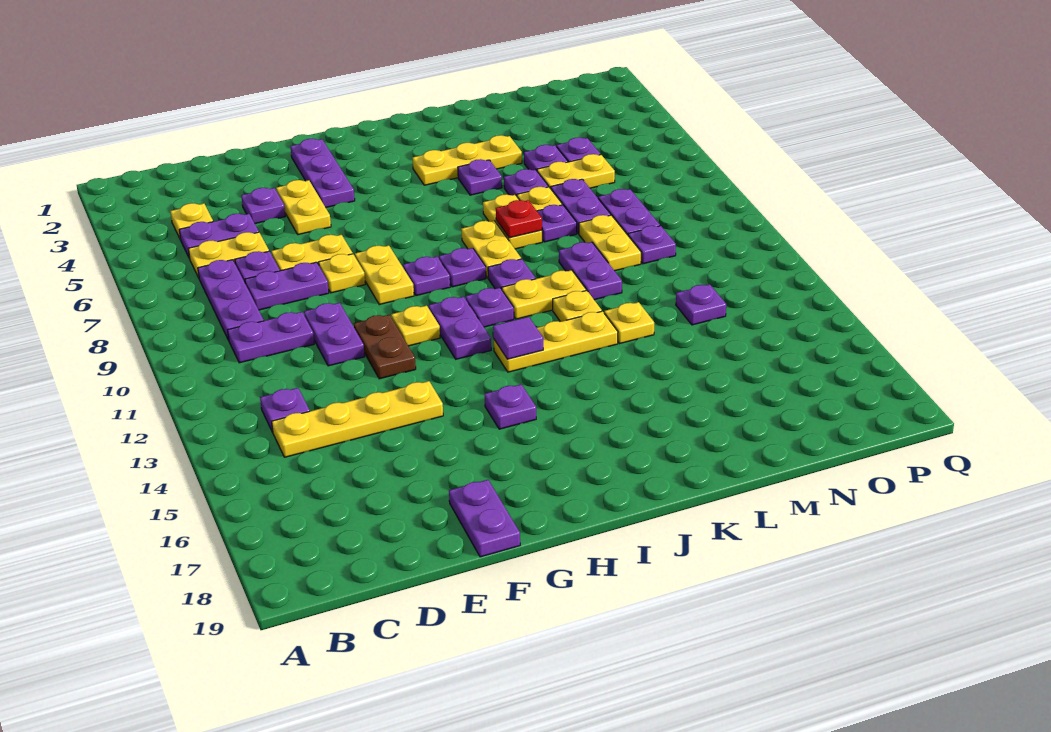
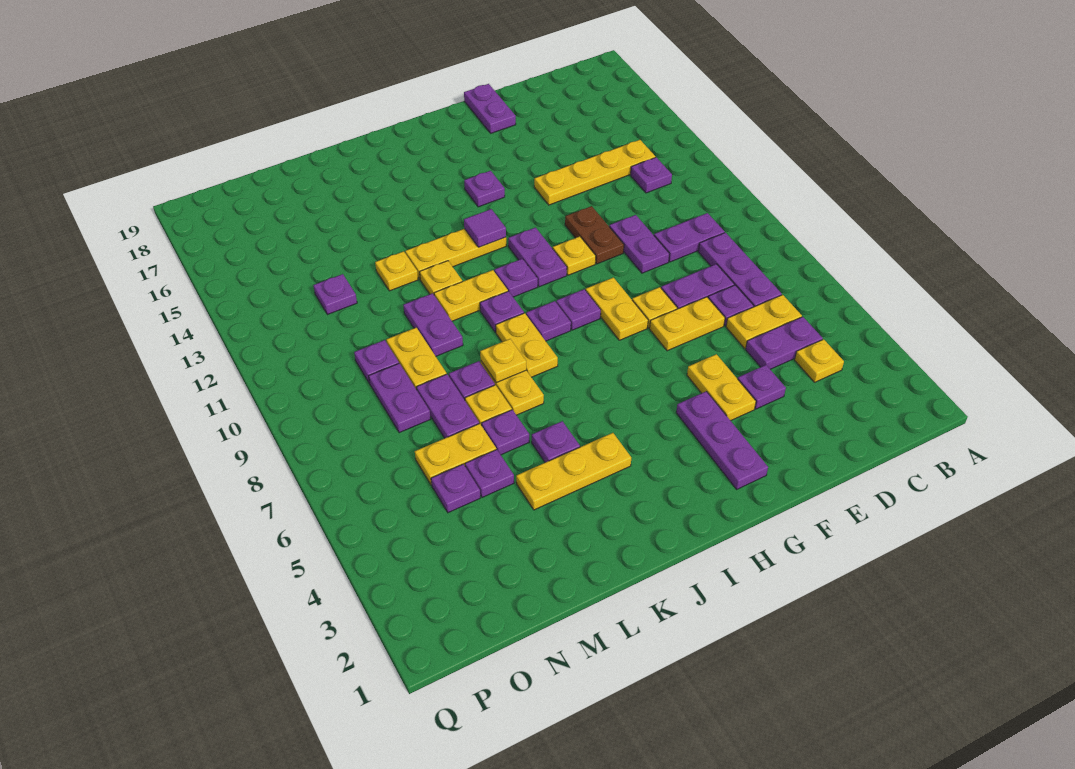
red 1x1 plate [496,200,542,238] -> yellow 1x1 plate [480,339,526,383]

